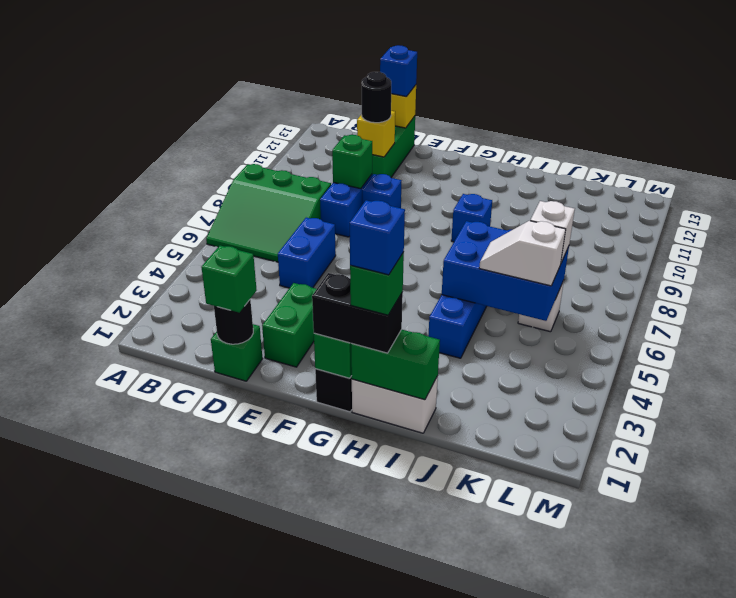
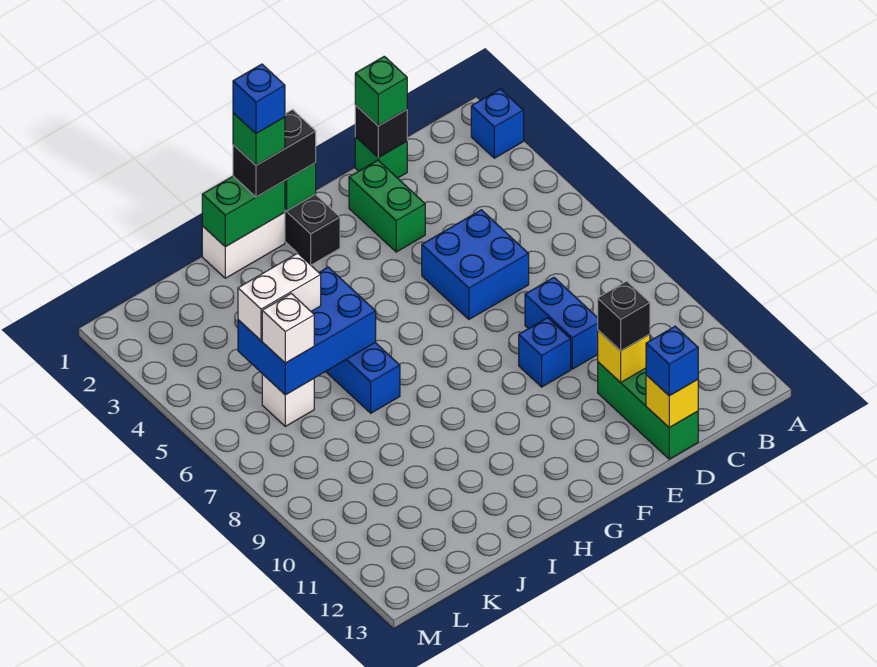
green 3x3 slope [206,164,331,262] -> none
black 1x1 round brick [214,300,253,344] -> black 1x1 brick [355,105,407,158]
blue 1x2 brick [278,218,336,288] -> blue 2x2 brick [422,210,529,319]
green 1x1 brick [332,135,372,189] -> none
black 1x1 round brick [362,72,391,123] -> black 1x1 brick [598,281,650,351]
blue 1x1 brick [451,194,492,242] -> blue 1x1 brick moved to [471,89,524,158]
white 1x2 slope [479,221,566,286] -> white 1x2 brick [238,253,321,340]

